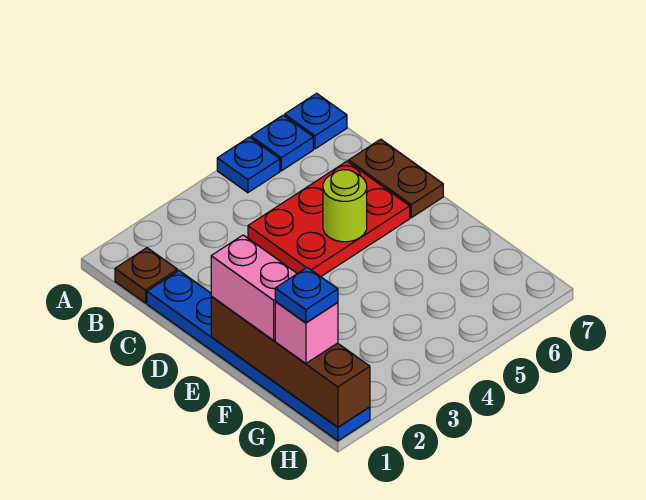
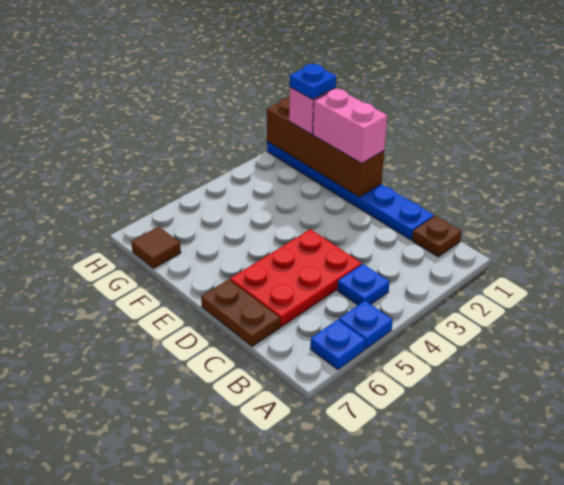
blue 1x1 plate [285,93,347,149] -> blue 1x1 plate moved to [338,264,390,305]
lime 1x1 round brick [323,170,367,242] -> none
none -> brown 1x1 tile [131,226,181,269]

